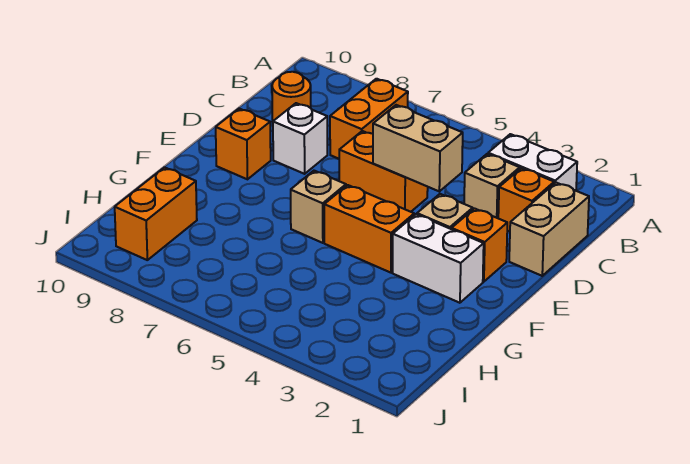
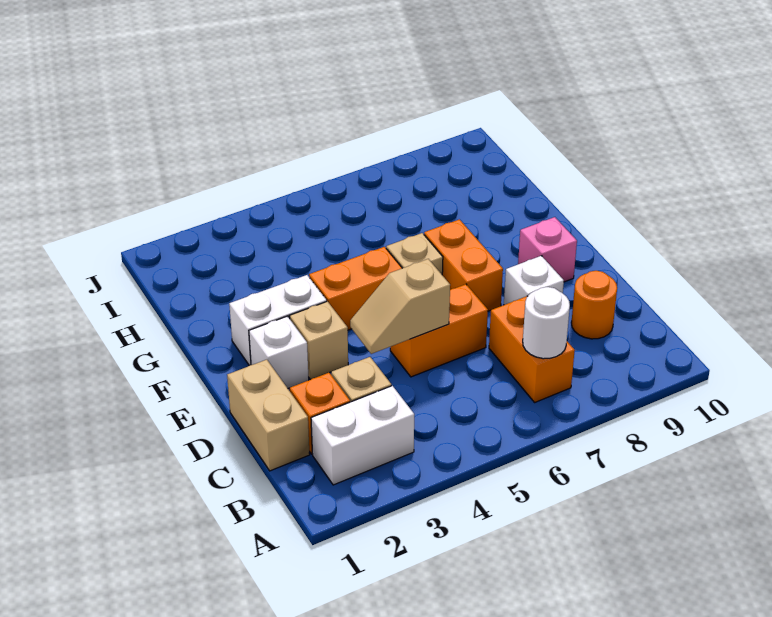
none -> white 1x1 round brick [523,287,570,359]
tan 1x2 brick [373,105,463,191] -> tan 1x2 slope [350,259,450,354]
orange 1x1 brick [452,209,507,282] -> white 1x1 brick [249,316,309,388]
orange 1x1 brick [216,109,271,179] -> pink 1x1 brick [518,217,577,282]
orange 1x2 brick [115,167,197,260] -> orange 1x2 brick moved to [424,219,503,311]

